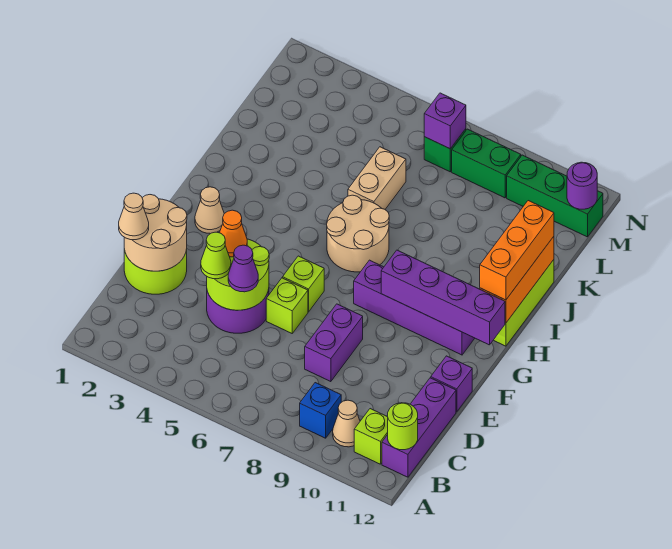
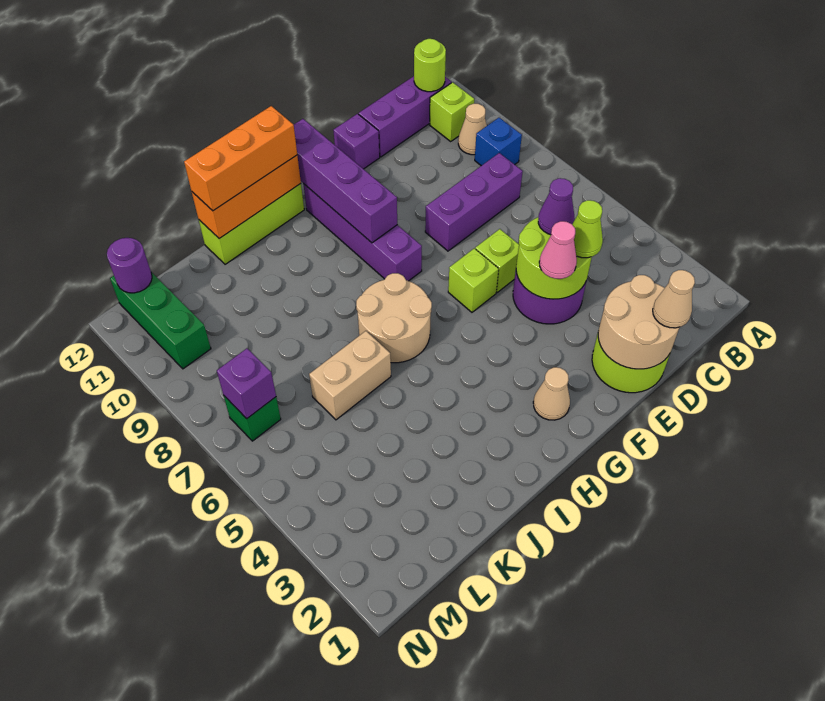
purple 1x2 brick [305,304,363,382] -> purple 1x3 brick [425,153,523,251]
orange 1x1 cone [220,210,247,257] -> pink 1x1 cone [539,221,577,279]
green 1x2 brick [452,129,521,198] -> none

